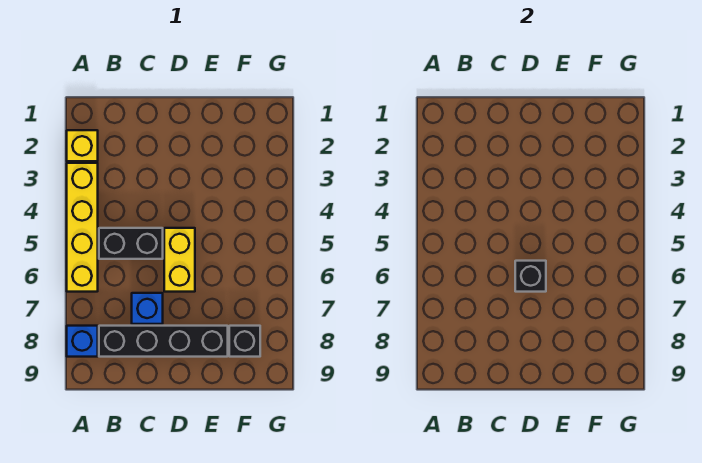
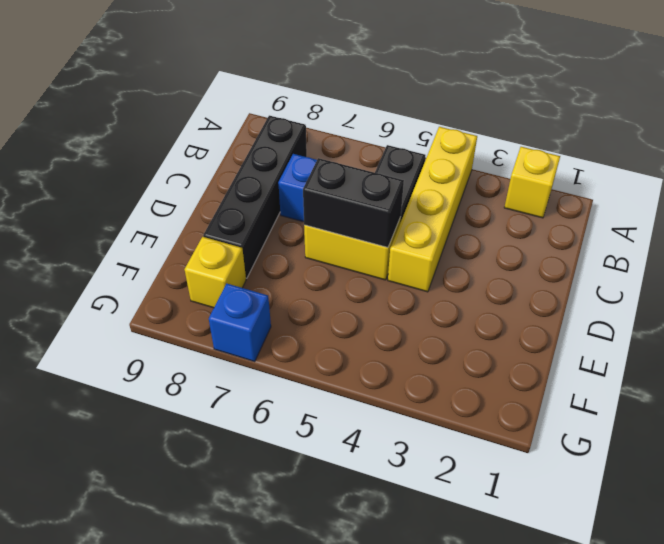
yellow 1x4 brick [67,163,98,292] -> yellow 1x4 brick turned to [388,127,477,292]
blue 1x1 brick [67,326,98,357] -> blue 1x1 brick moved to [209,284,271,362]
black 1x1 brick [515,261,546,292] -> black 1x2 brick [303,158,404,248]
black 1x1 brick [229,326,260,357] -> yellow 1x1 brick [185,237,246,308]

